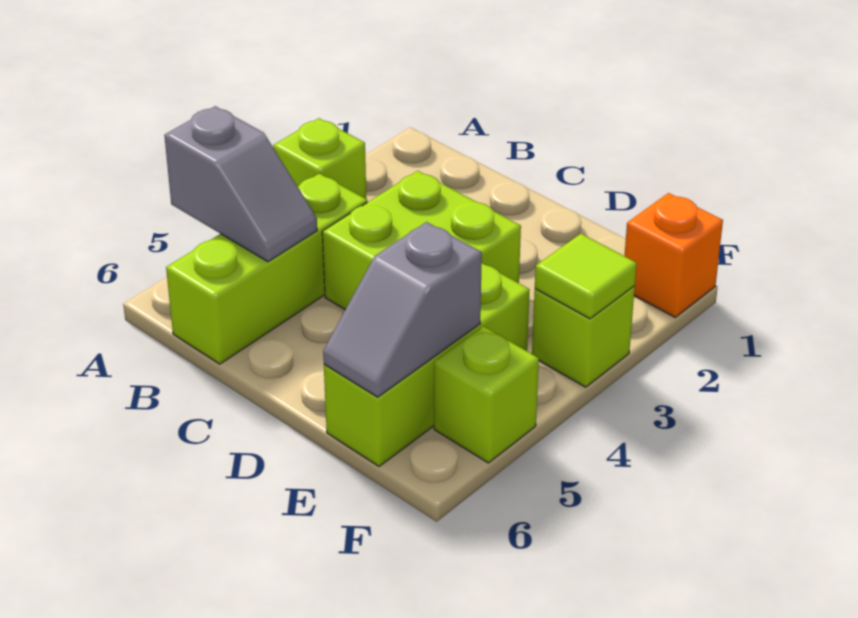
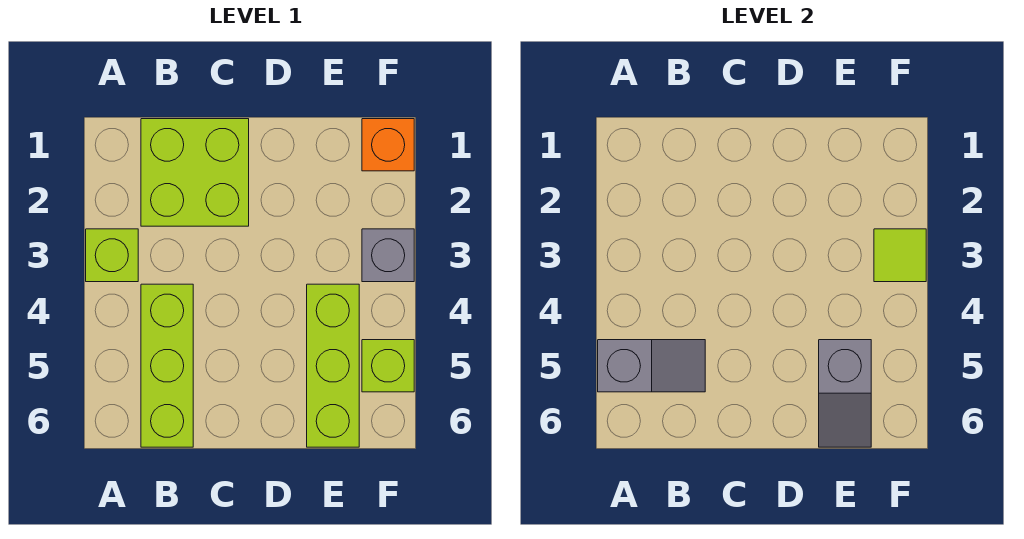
lime 2x2 brick [322,171,521,310] -> lime 2x2 brick moved to [141,119,249,226]
lime 1x1 brick [532,286,635,387] -> grey 1x1 brick [362,229,414,282]

